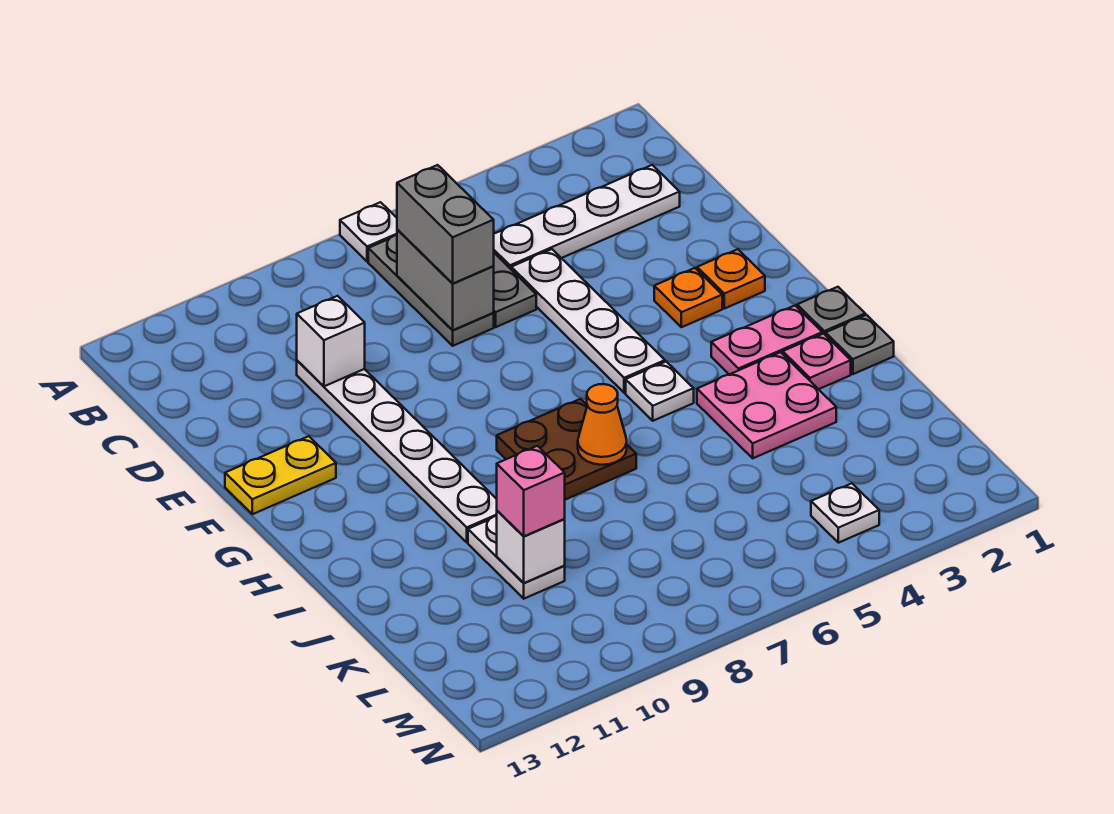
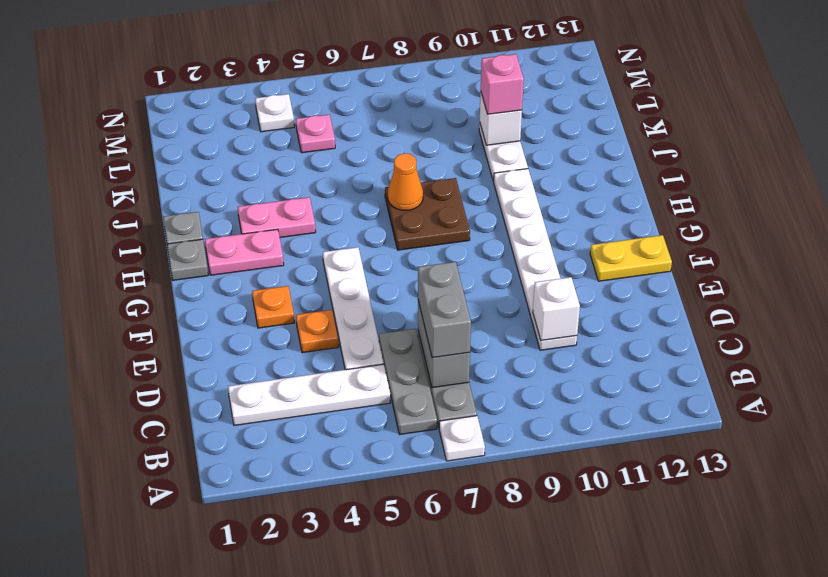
orange 1x1 plate [697,249,765,309] -> orange 1x1 plate moved to [296,310,339,353]
white 1x1 plate [626,362,694,421] -> none
pink 1x1 plate [783,334,851,389] -> pink 1x1 plate moved to [296,115,335,153]
pink 2x2 plate [697,352,836,458] -> pink 1x2 plate [238,197,316,237]

